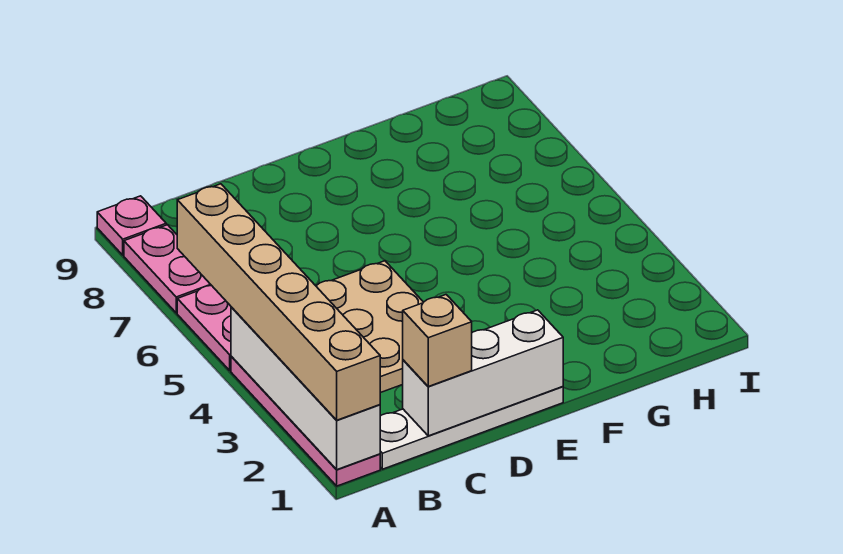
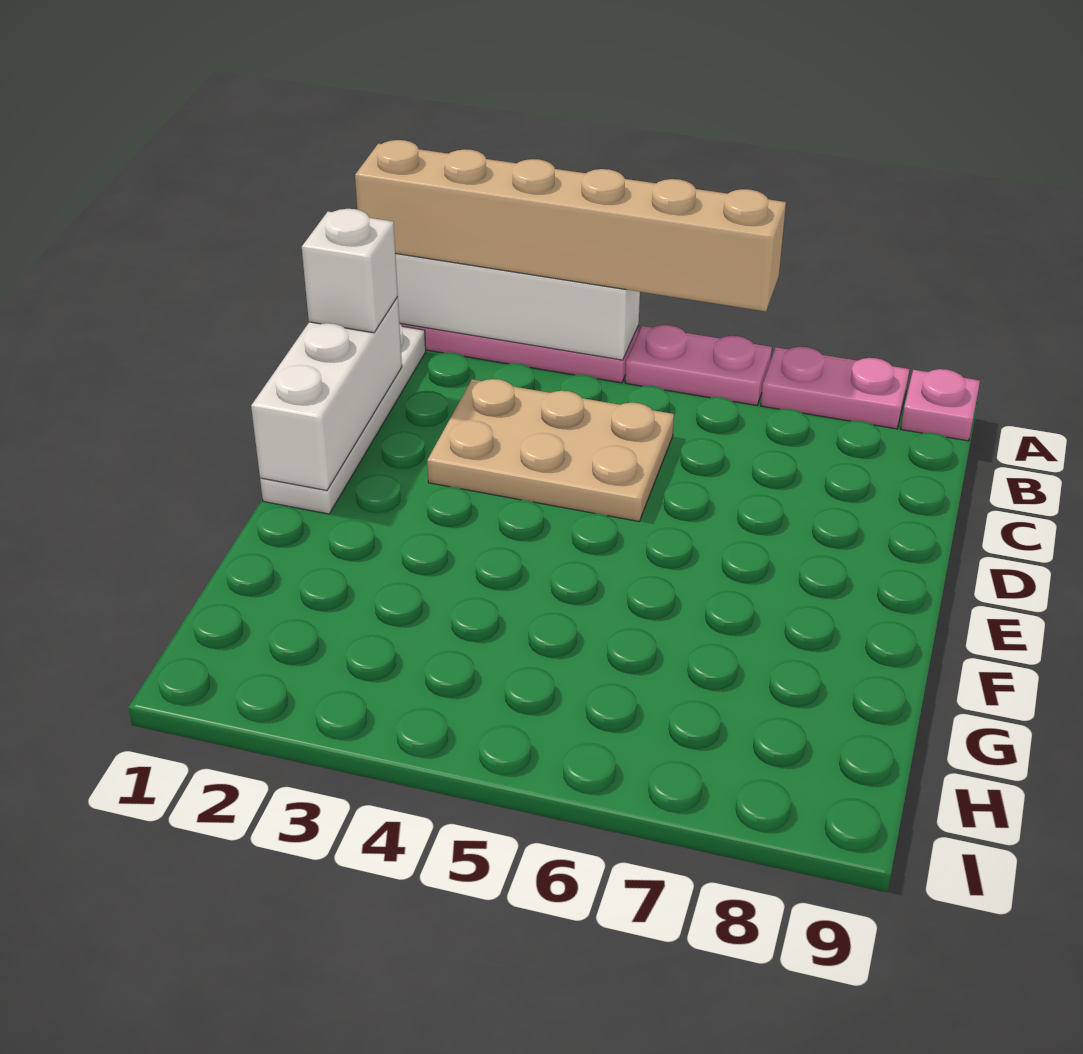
tan 1x1 brick [403,295,472,386] -> white 1x1 brick [302,209,398,333]

